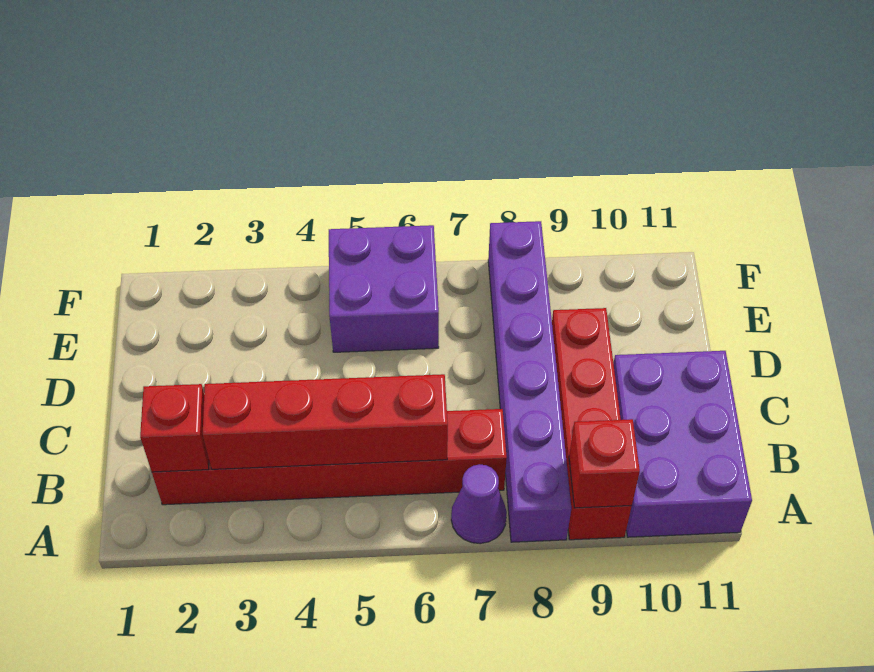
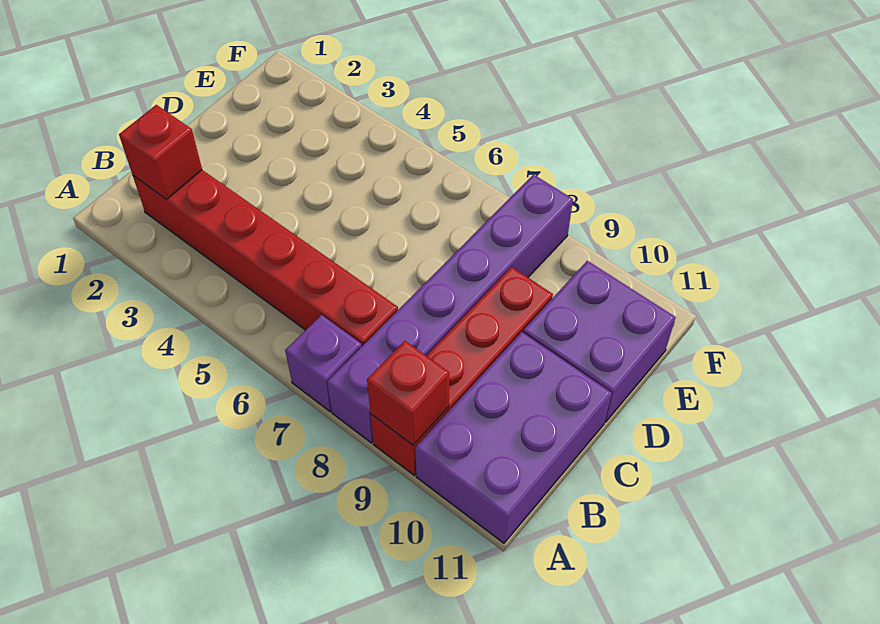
purple 1x1 cone [451,464,507,544] -> purple 1x1 brick [285,315,362,412]
red 1x4 brick [203,374,448,469] -> none
purple 2x2 brick [329,225,439,352] -> purple 2x2 brick moved to [523,261,676,422]

